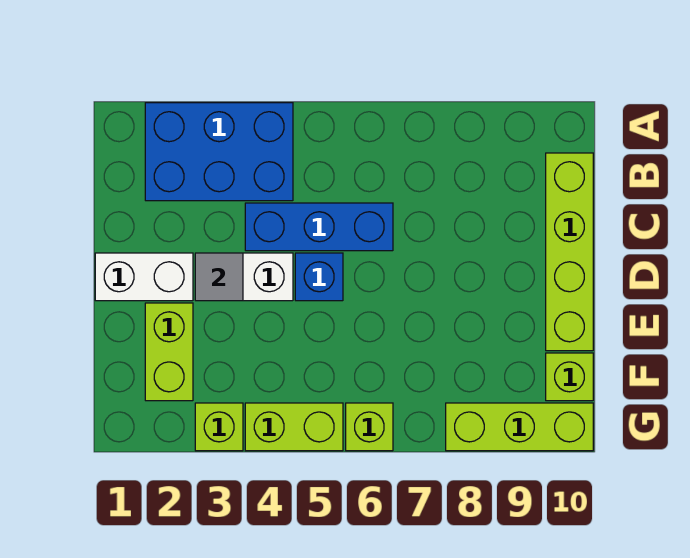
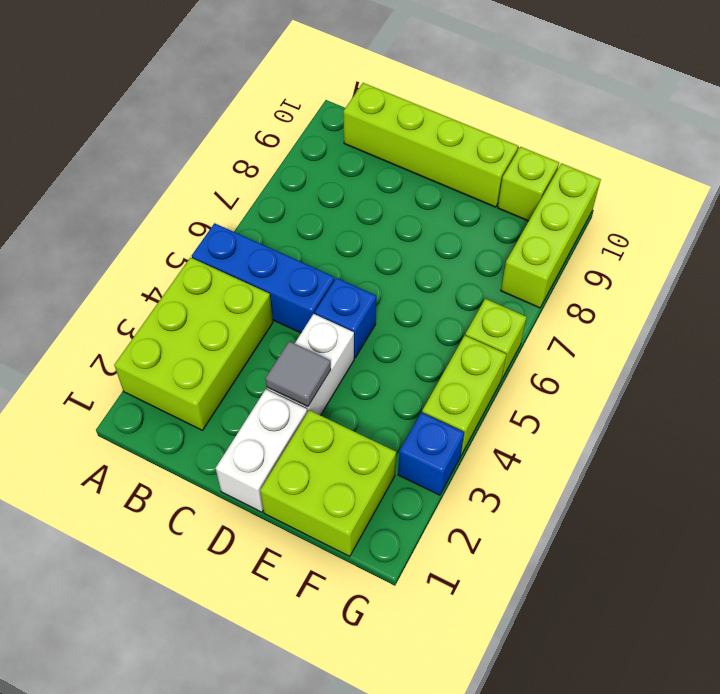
blue 2x3 brick [145,103,293,201] -> lime 2x3 brick [114,257,273,430]
blue 1x3 brick [245,203,393,251] -> blue 1x3 brick turned to [192,223,334,333]
lime 1x2 brick [145,303,193,401] -> lime 2x2 brick [260,410,396,556]
lime 1x1 brick [195,403,243,451] -> blue 1x1 brick [398,412,464,495]

